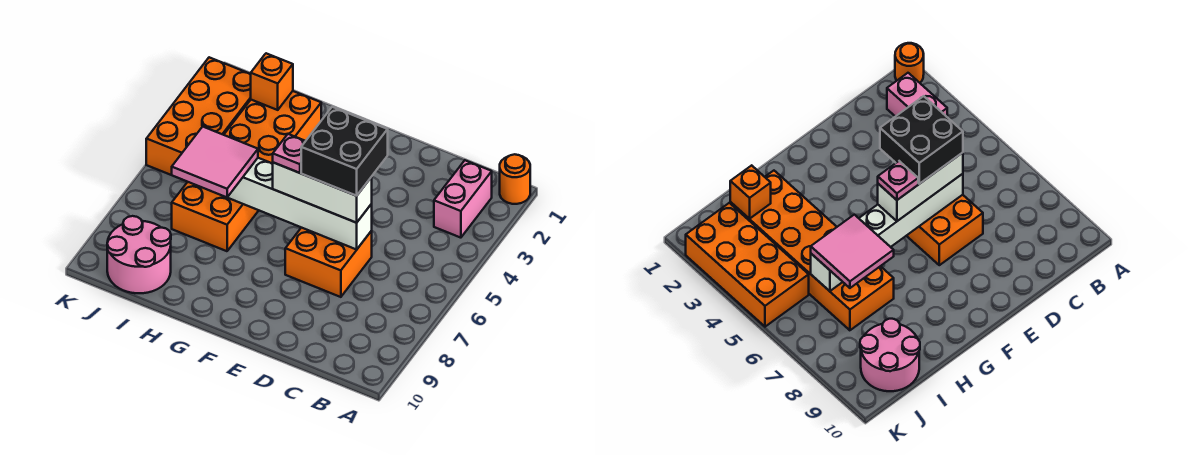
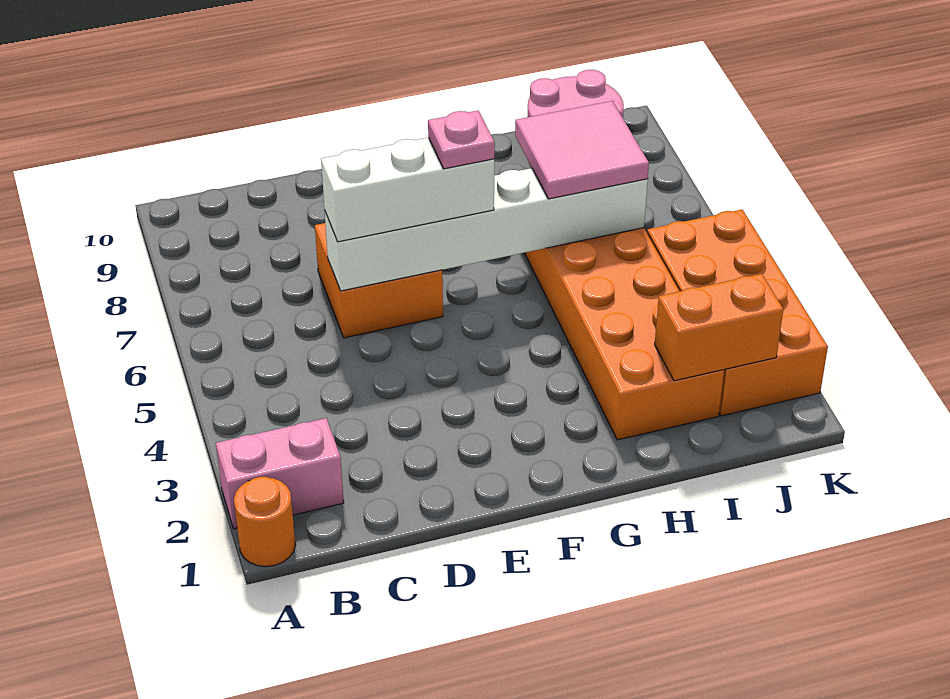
pink 1x2 brick [434,160,492,238] -> pink 1x2 brick turned to [216,418,344,529]
black 2x2 brick [301,107,388,196] -> none
orange 1x1 brick [251,53,293,110] -> orange 1x2 brick [655,274,783,381]

